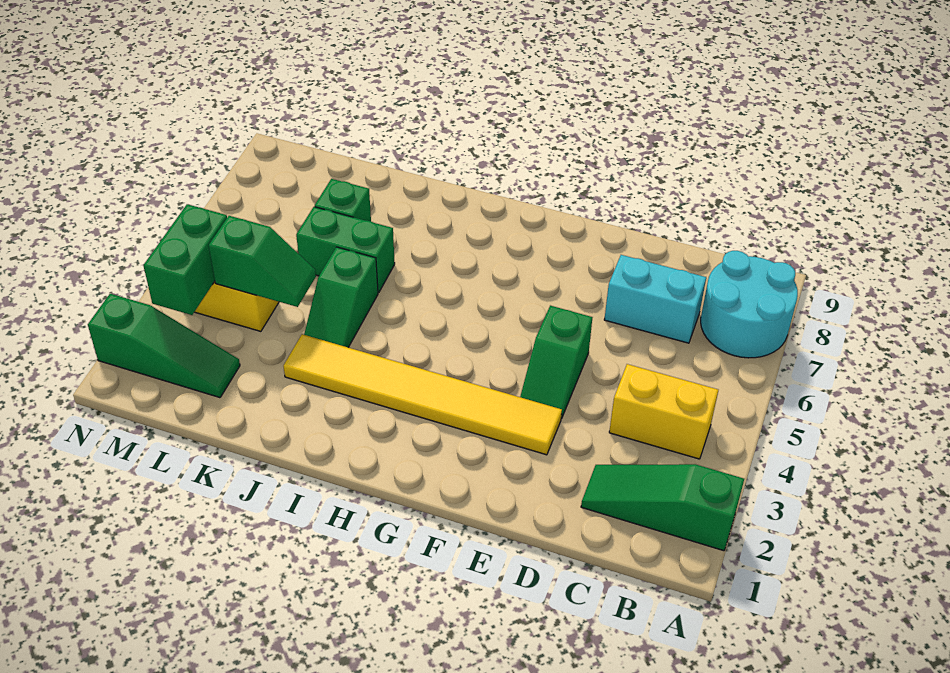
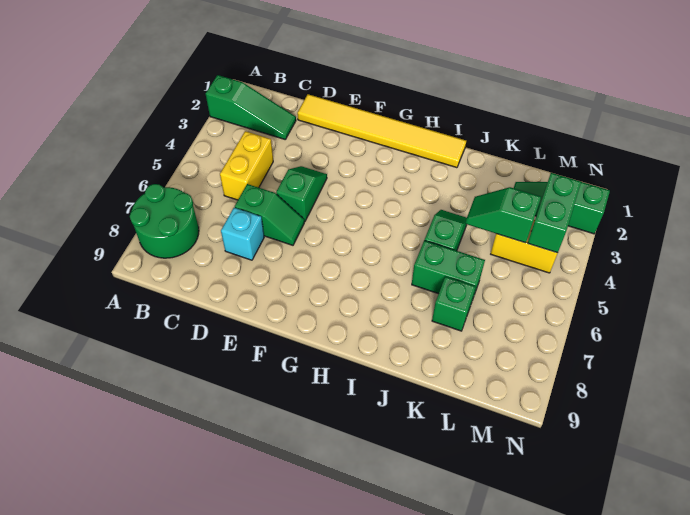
cyan 2x2 round brick [701,251,798,358] -> green 2x2 round brick [130,184,199,258]
yellow 1x2 brick [609,364,718,459] -> yellow 1x2 brick turned to [220,131,273,200]
cyan 1x2 brick [604,255,706,343] -> cyan 1x1 brick [221,208,264,260]
none -> green 1x2 slope [235,184,304,245]
yellow 1x6 tile [283,334,562,455] -> yellow 1x6 tile moved to [297,94,466,168]

